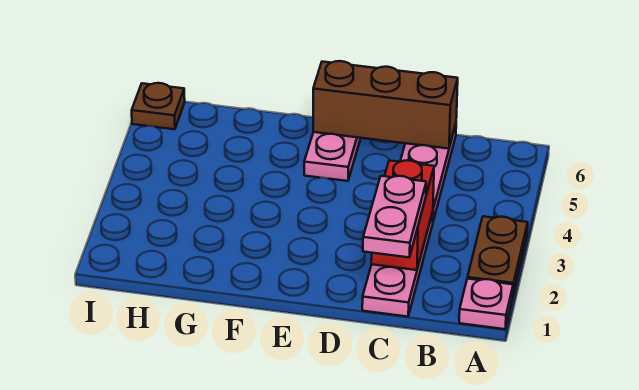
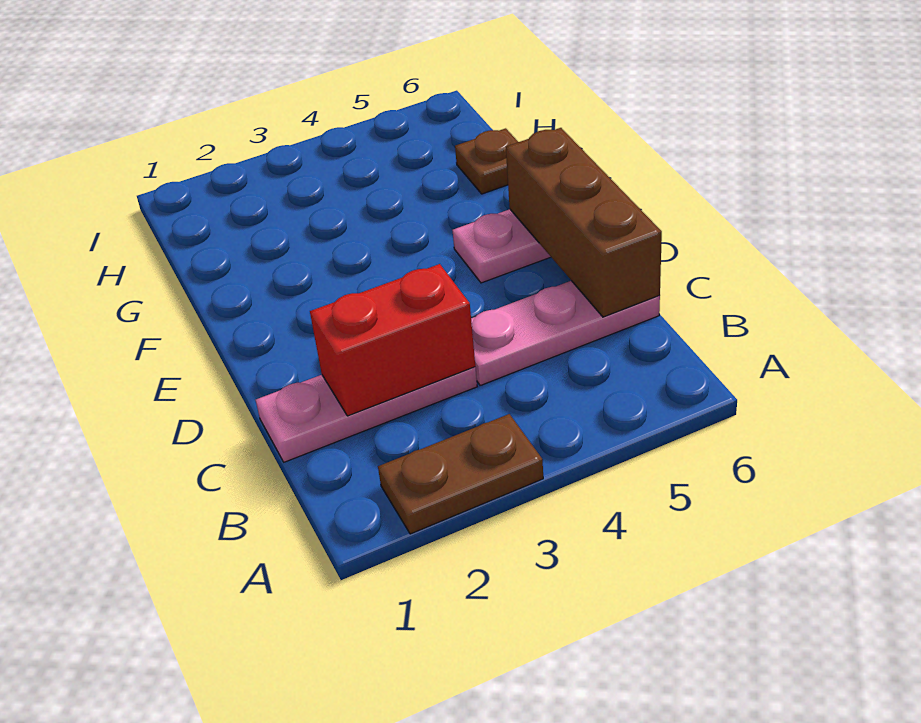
pink 1x1 plate [459,279,513,329] -> none
pink 1x2 plate [363,176,426,257] -> none
brown 1x1 plate [132,83,185,129] -> brown 1x1 plate moved to [455,128,518,194]

